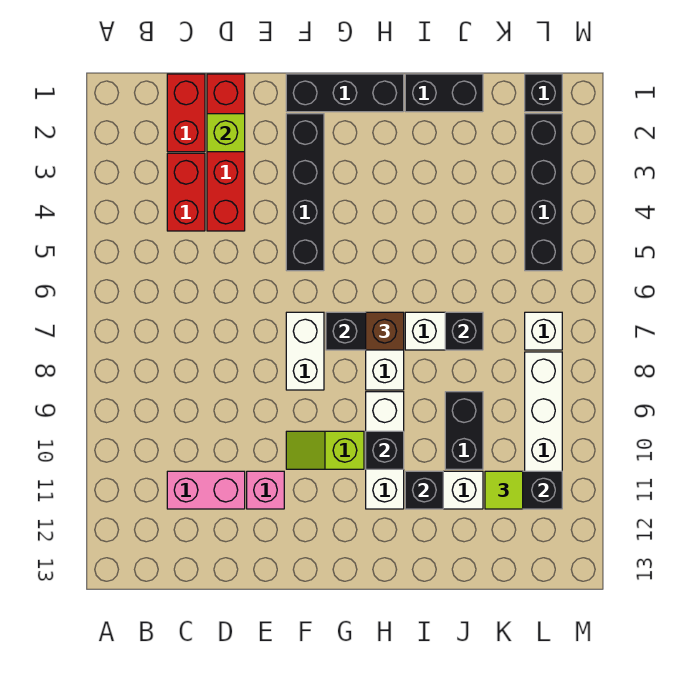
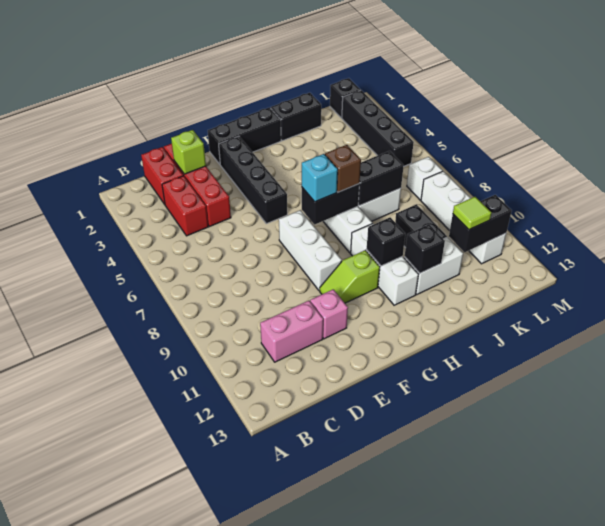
white 1x2 brick [286,312,324,390] -> white 1x3 brick [279,210,342,290]
none -> cyan 1x1 brick [302,154,338,202]
black 1x1 brick [445,312,483,350] -> black 1x2 brick [358,151,404,206]

